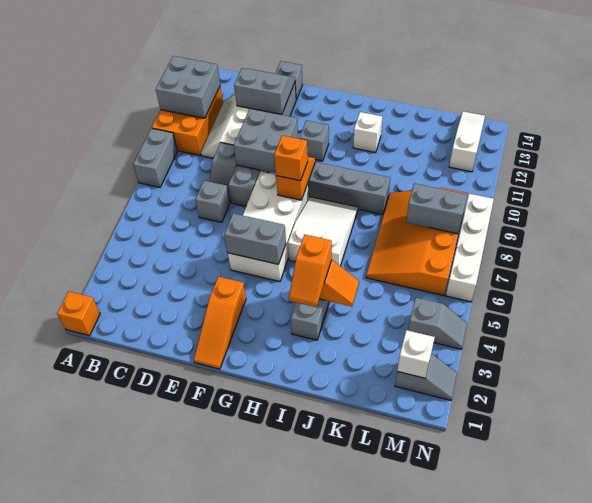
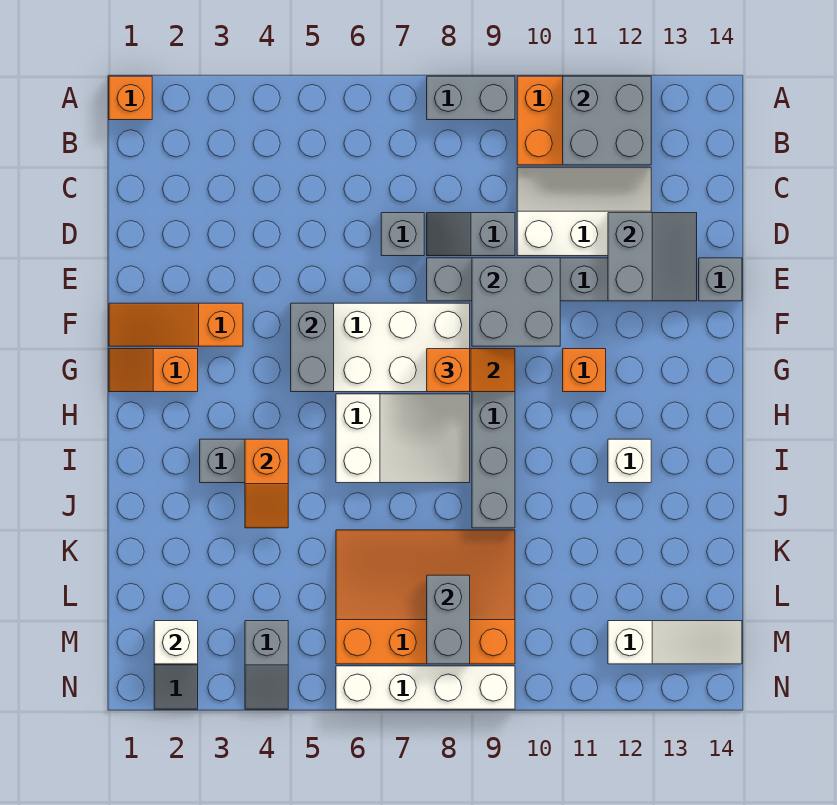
grey 1x1 brick [300,121,329,161] -> orange 1x1 brick [563,349,606,392]
orange 1x2 slope [289,234,332,307] -> orange 1x2 slope moved to [109,349,198,392]

